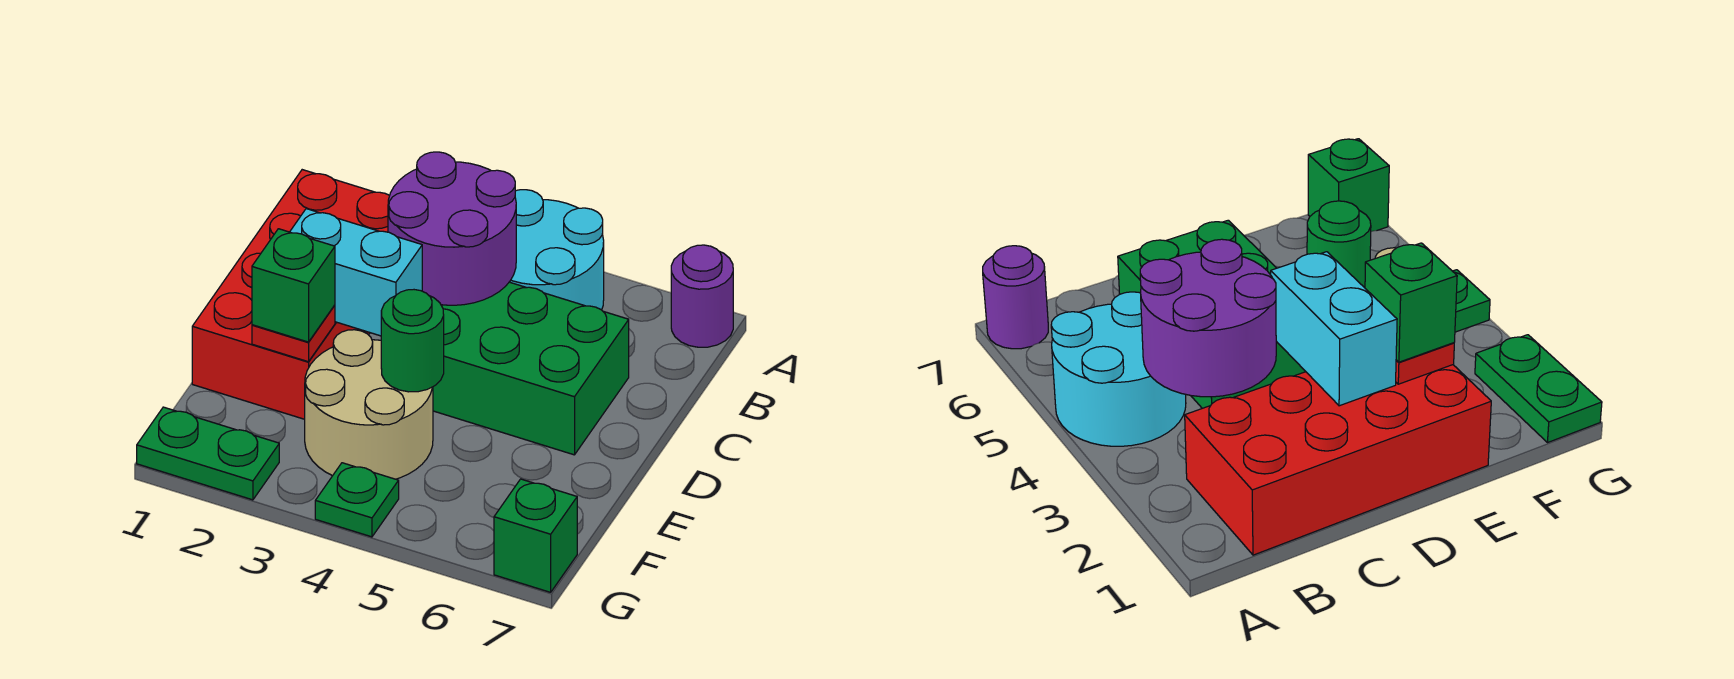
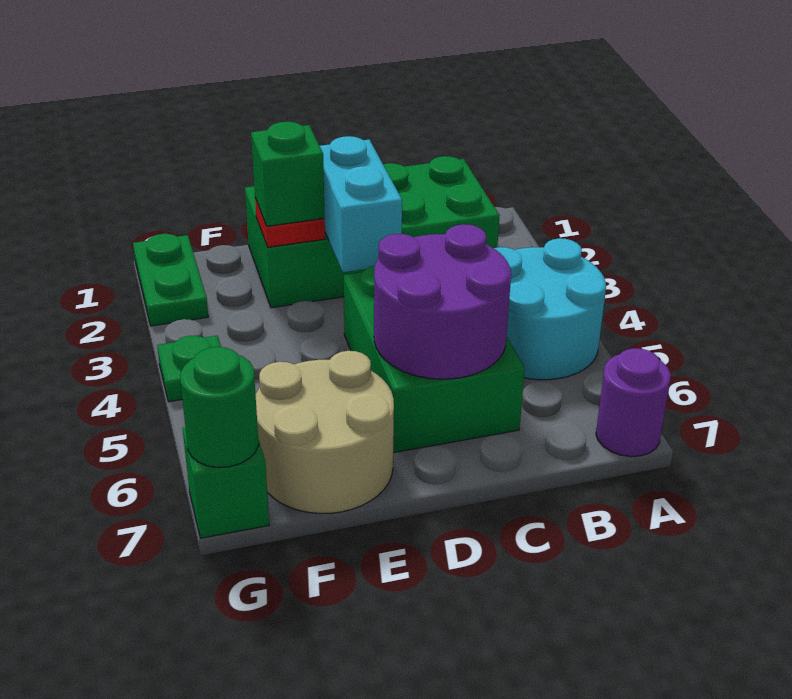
red 2x4 brick [192,170,390,419] -> green 2x4 brick [245,156,500,308]
purple 2x2 round brick [388,152,516,305] -> purple 2x2 round brick moved to [374,224,511,379]
tan 2x2 round brick [305,330,433,479] -> tan 2x2 round brick moved to [256,351,394,514]
green 1x1 round brick [381,290,444,392] -> green 1x1 round brick moved to [180,347,259,468]

